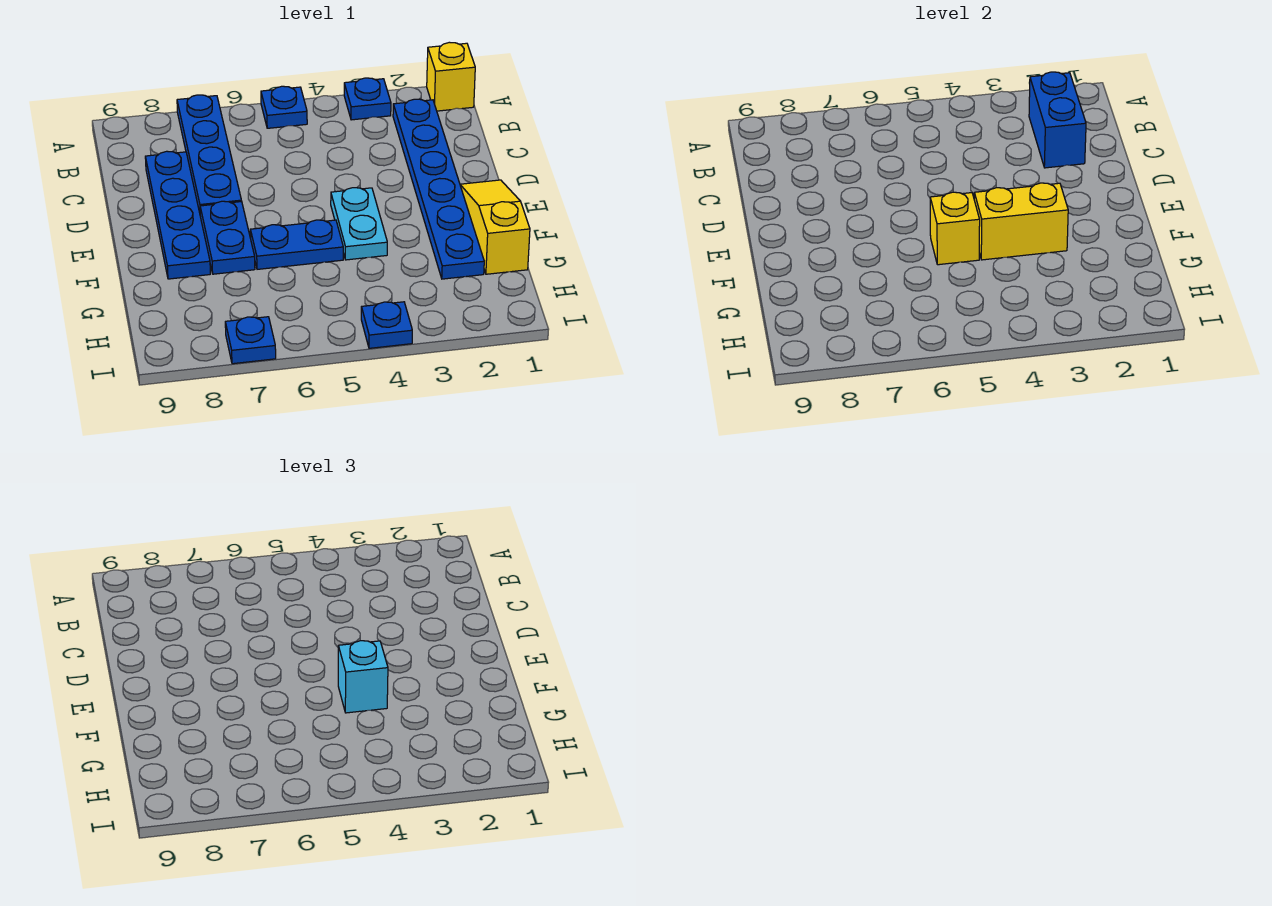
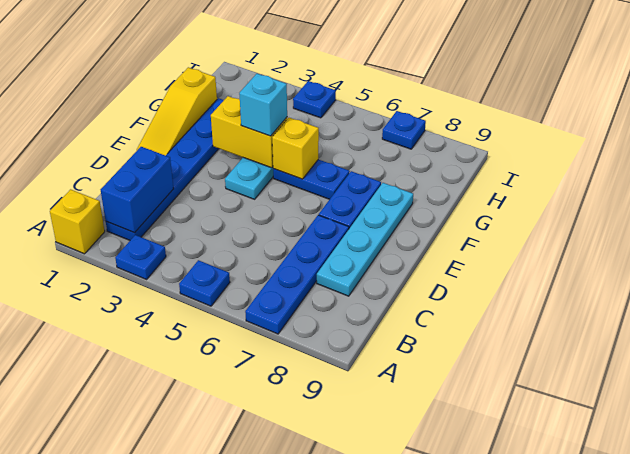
blue 1x4 plate [145,151,210,279] -> cyan 1x4 plate [317,183,413,296]

